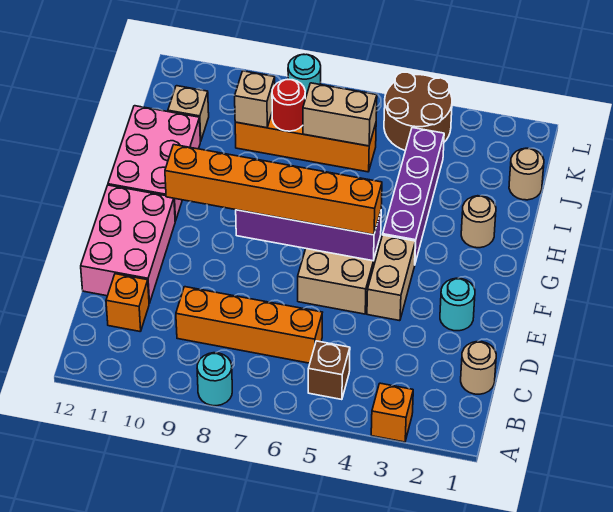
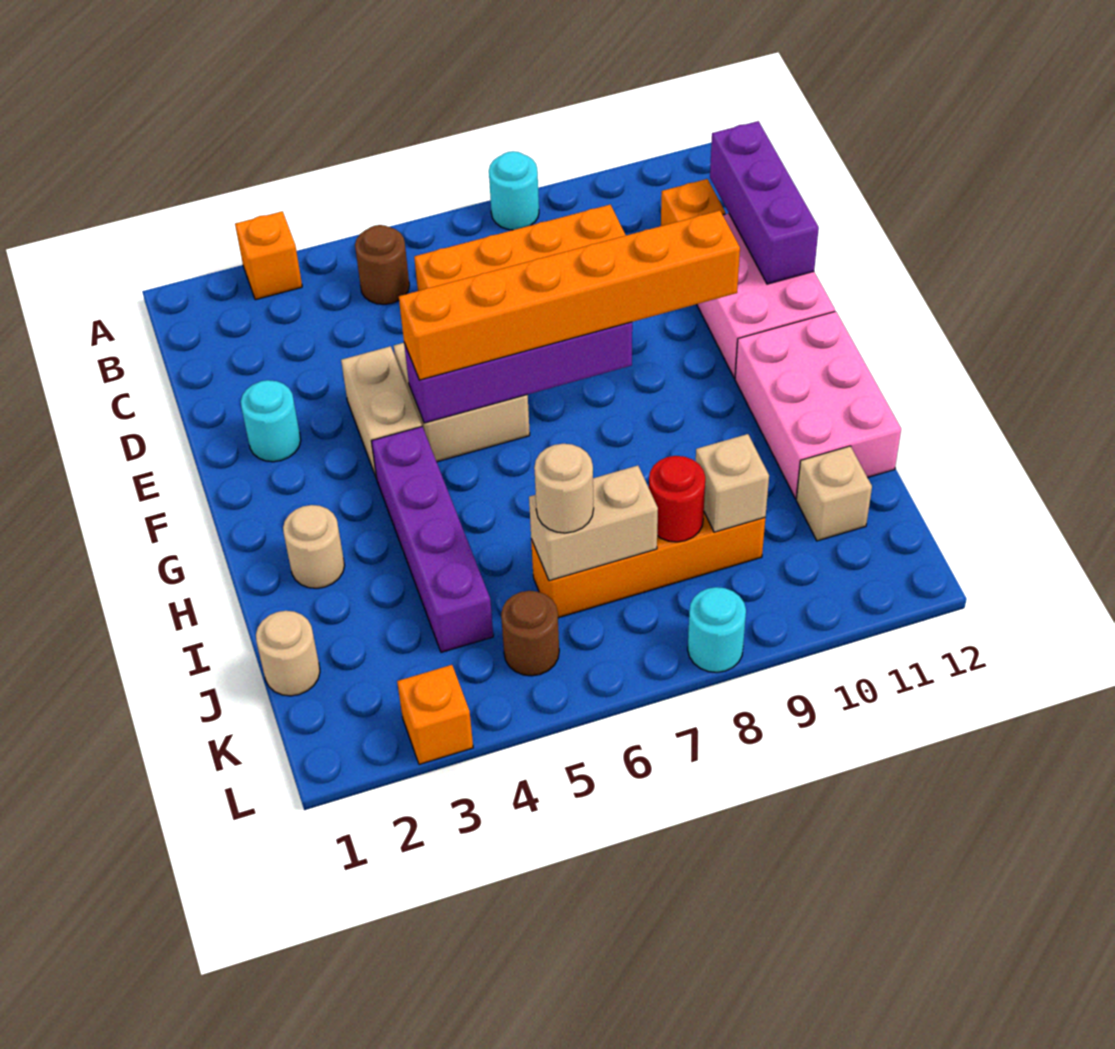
brown 1x1 brick [308,341,350,400] -> brown 1x1 round brick [355,225,409,305]
tan 1x1 round brick [461,341,496,394] -> tan 1x1 round brick moved to [534,444,594,533]
none -> purple 1x3 brick [710,121,819,284]
brown 2x2 round brick [384,72,452,151] -> brown 1x1 round brick [501,591,559,676]
none -> orange 1x1 brick [397,665,473,765]

